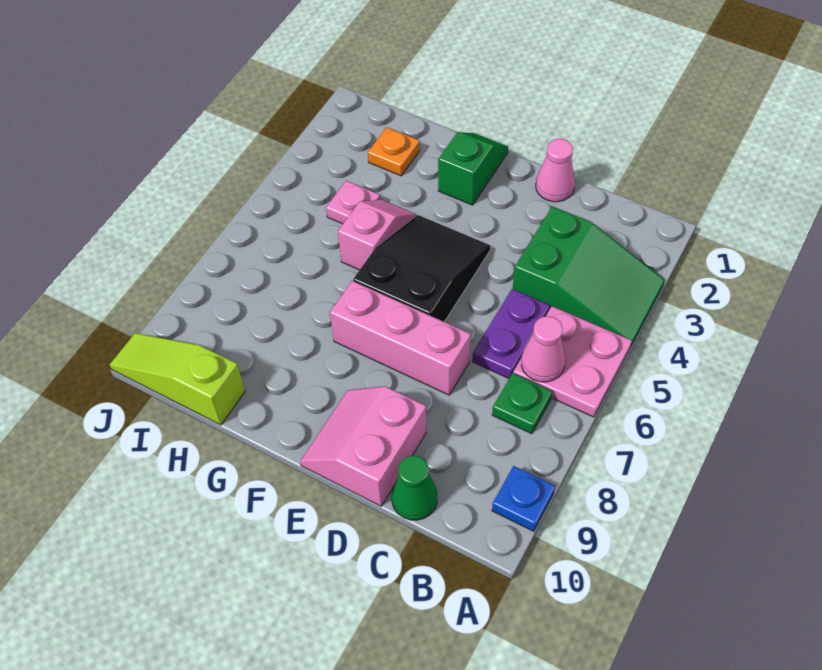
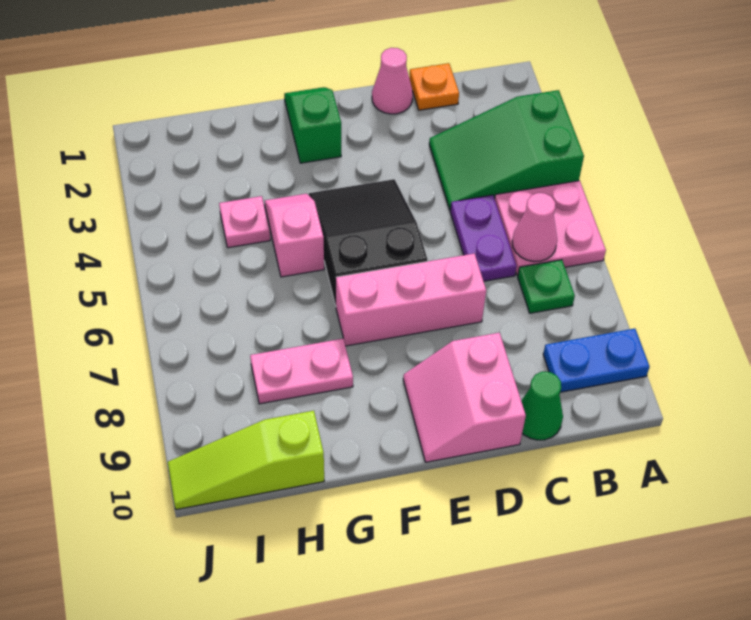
green 2x3 slope [513,206,665,348] -> green 2x3 slope turned to [429,90,584,210]
blue 1x1 plate [492,466,555,531] -> blue 1x2 plate [543,329,650,392]
none -> pink 1x2 plate [250,339,353,404]
orange 1x1 plate [368,127,420,176] -> orange 1x1 plate moved to [409,63,459,110]

